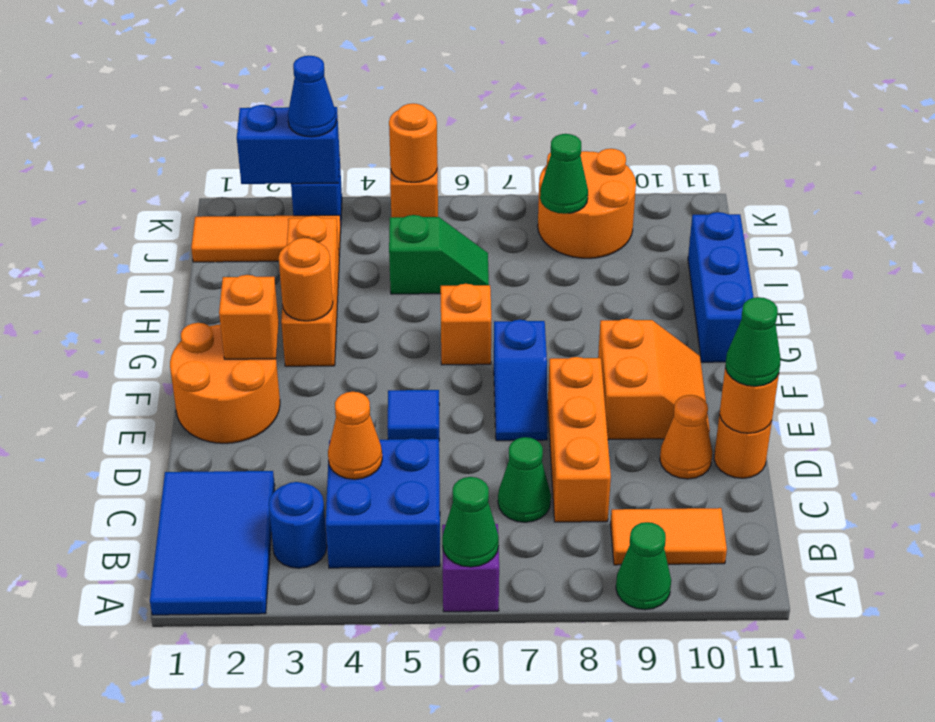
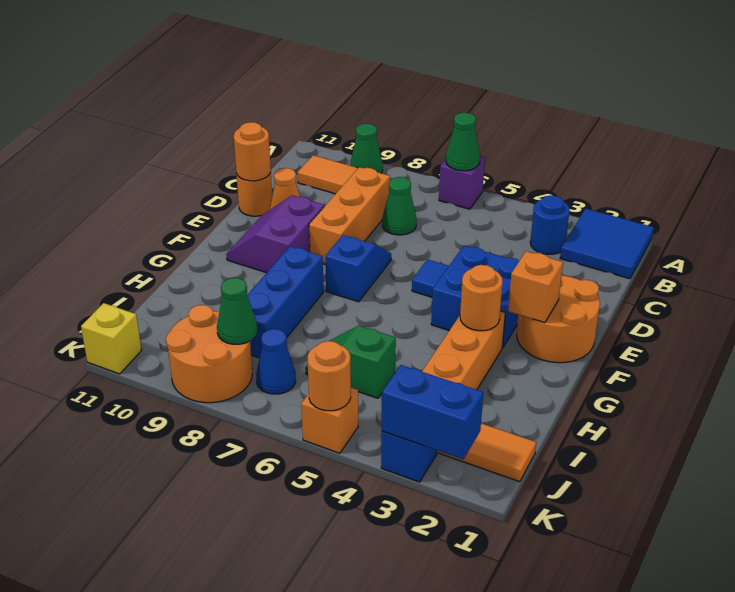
blue 2x3 tile [150,471,275,615] -> blue 2x2 tile [560,209,654,279]
blue 2x2 brick [326,438,440,568] -> blue 2x2 brick moved to [431,246,519,347]
orange 1x1 cone [328,392,382,479] -> none
green 1x1 cone [725,297,781,386] -> none
orange 2x2 slope [598,319,710,440] -> purple 2x2 slope [226,195,324,273]
orange 1x1 brick [441,284,491,365] -> none
blue 1x3 brick [688,212,754,362] -> blue 1x3 brick moved to [247,246,324,358]
blue 1x1 cone [288,56,336,137] -> blue 1x1 cone moved to [256,329,296,394]
none -> yellow 1x1 brick [81,303,142,374]

